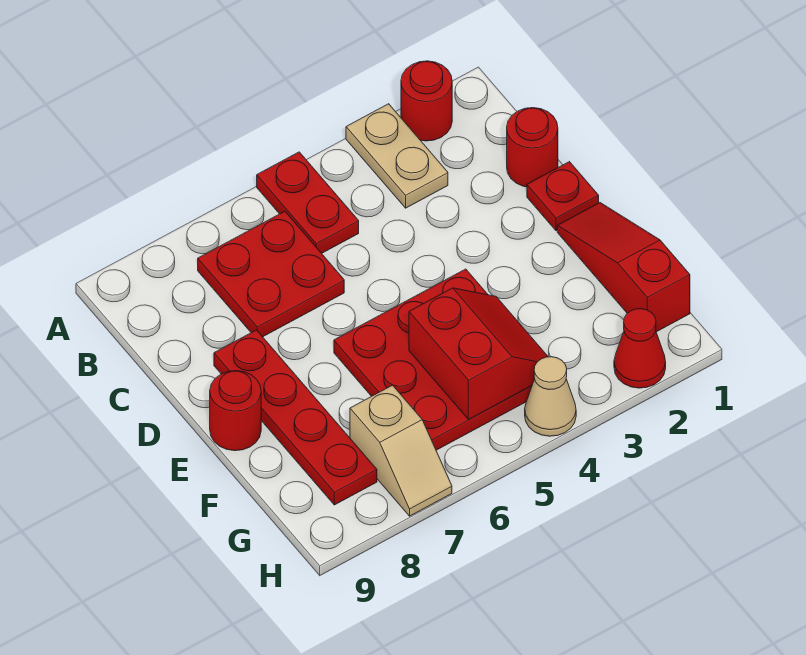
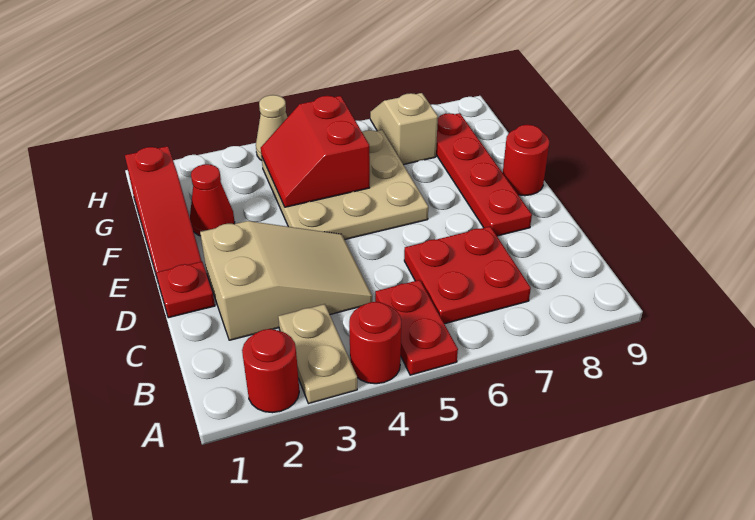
red 1x1 round brick [507,108,558,187] -> red 1x1 round brick moved to [349,302,401,384]
none -> tan 2x3 slope [200,221,372,340]
red 3x3 plate [334,269,532,450] -> tan 3x3 plate [262,130,428,240]
red 1x1 cone [614,309,666,388] -> red 1x1 cone moved to [190,164,235,236]

